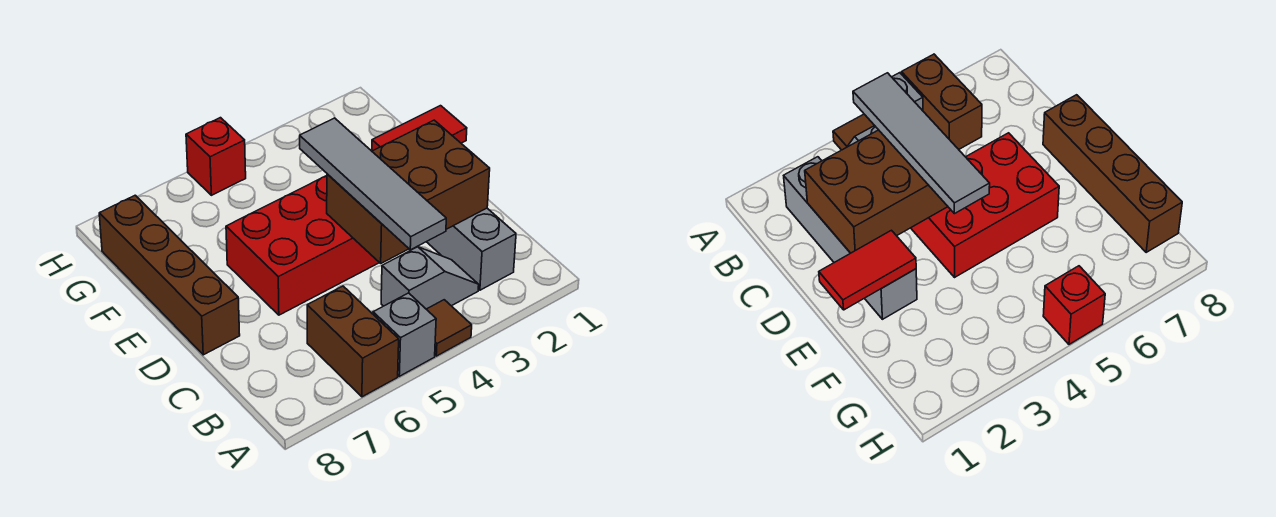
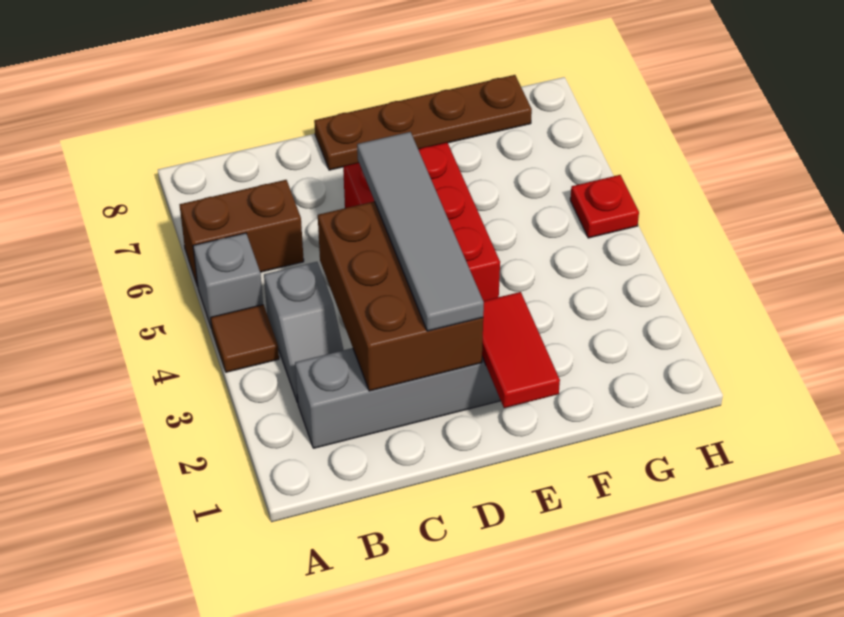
grey 1x4 tile [300,118,446,250] -> grey 1x4 tile turned to [357,132,484,331]
brown 1x4 brick [99,195,240,355] -> brown 1x4 plate [314,75,532,170]
red 1x1 brick [186,118,246,195] -> red 1x1 plate [570,175,639,238]

